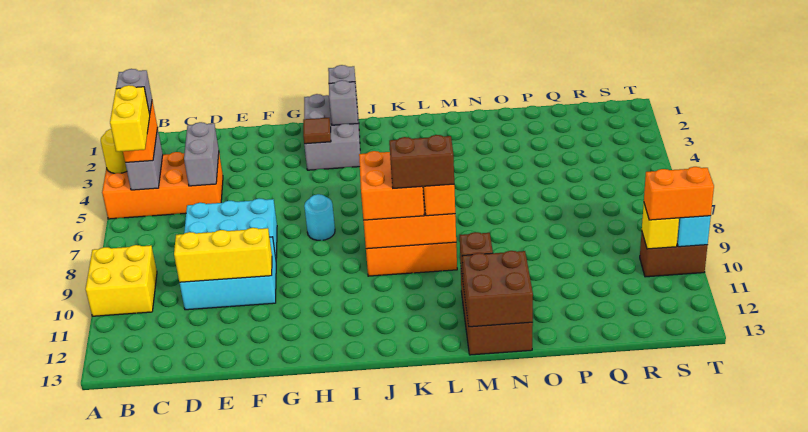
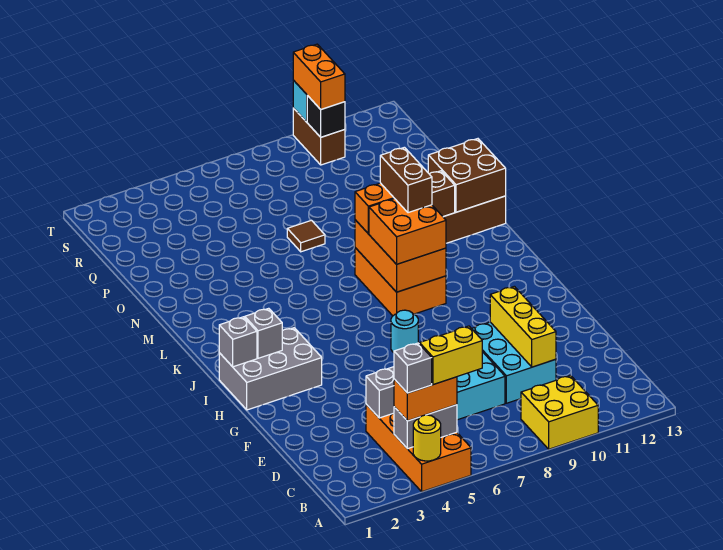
brown 1x1 tile [303,118,331,144] -> brown 1x1 tile moved to [287,220,325,252]
yellow 1x1 brick [642,204,679,249] -> black 1x1 brick [307,96,345,137]

